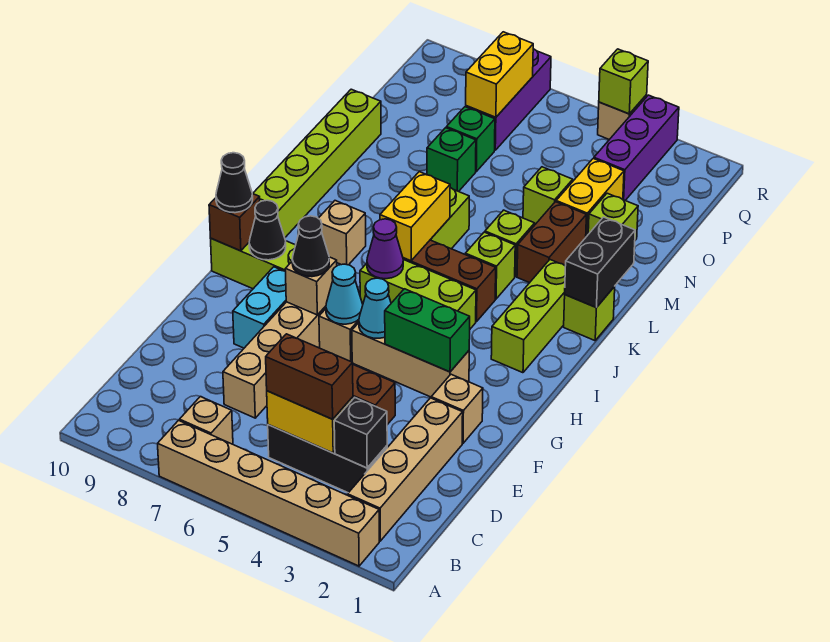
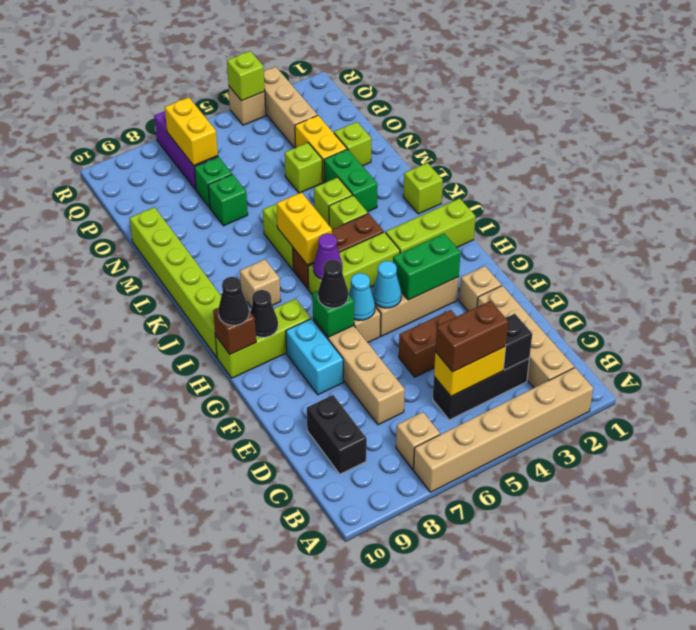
tan 1x1 brick [285,257,337,315] -> green 1x1 brick [312,291,354,337]
lime 1x3 brick [491,260,565,373] -> lime 1x3 brick turned to [386,198,475,253]
black 1x2 brick [565,217,635,308] -> black 1x2 brick moved to [307,395,367,474]
brown 1x2 brick [517,202,586,283] -> green 1x2 brick [324,149,377,212]
purple 1x3 brick [594,95,679,200] -> tan 1x3 brick [264,67,318,148]

